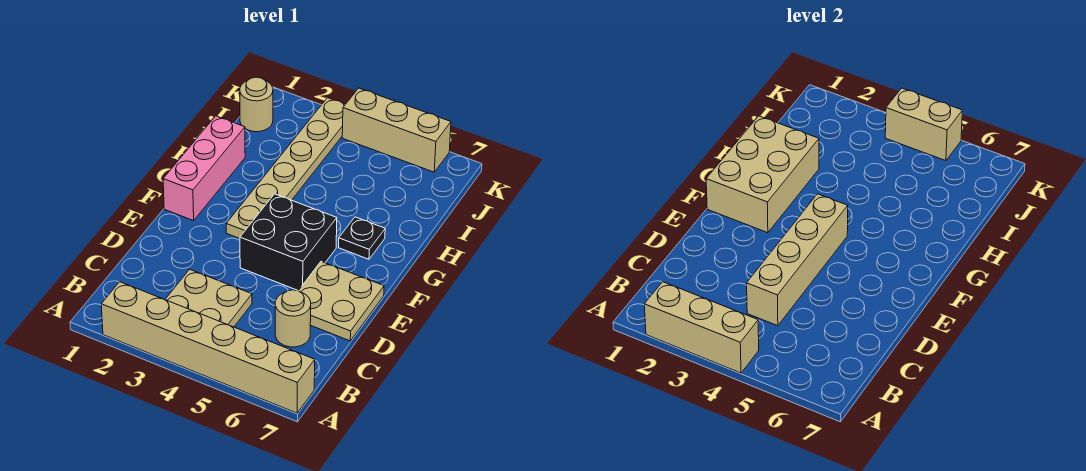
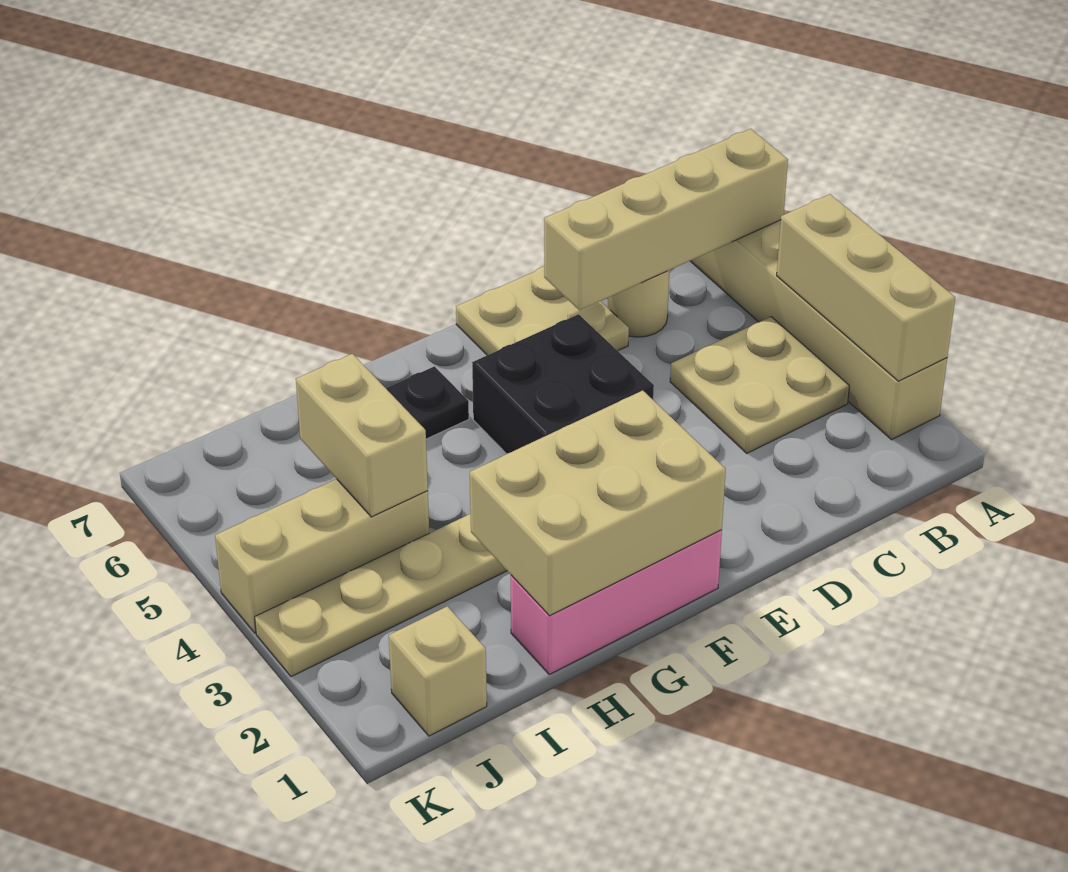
tan 1x4 brick [747,194,848,326] -> tan 1x4 brick moved to [544,129,788,310]
tan 1x1 round brick [240,77,273,132] -> tan 1x1 brick [389,606,487,736]
tan 1x3 brick [342,88,451,172] -> tan 1x3 brick turned to [215,479,429,633]
tan 1x2 brick [885,88,962,161] -> tan 1x2 brick moved to [296,354,428,517]

